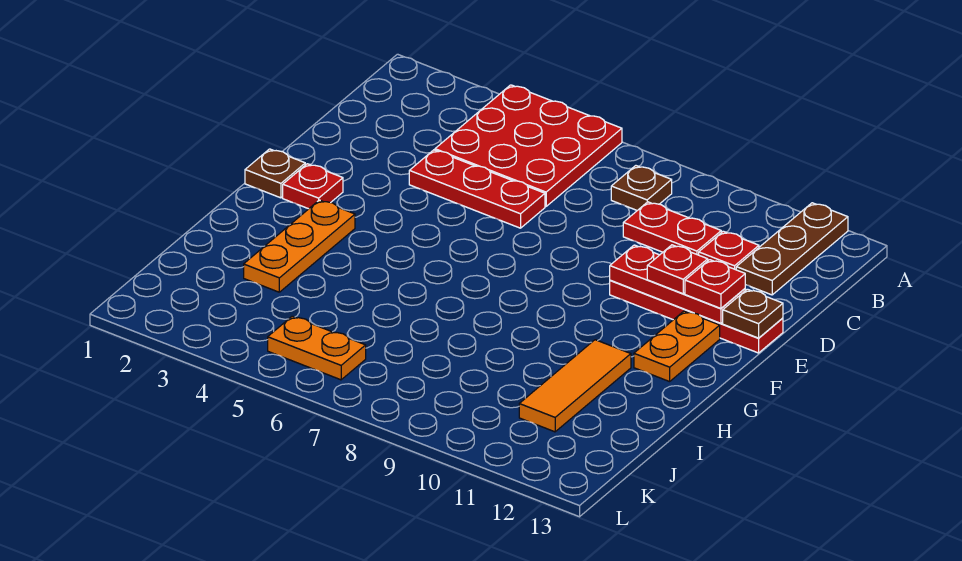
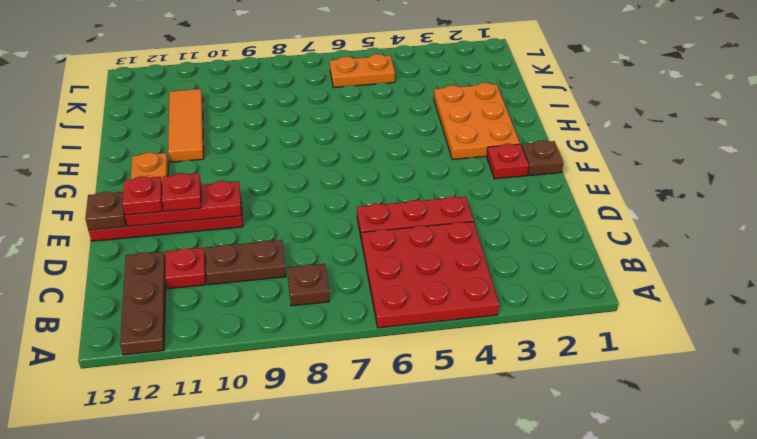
red 1x2 plate [623,202,721,255] -> brown 1x2 plate [206,240,286,285]
orange 1x3 plate [244,200,355,292] -> orange 2x3 plate [434,83,520,160]

